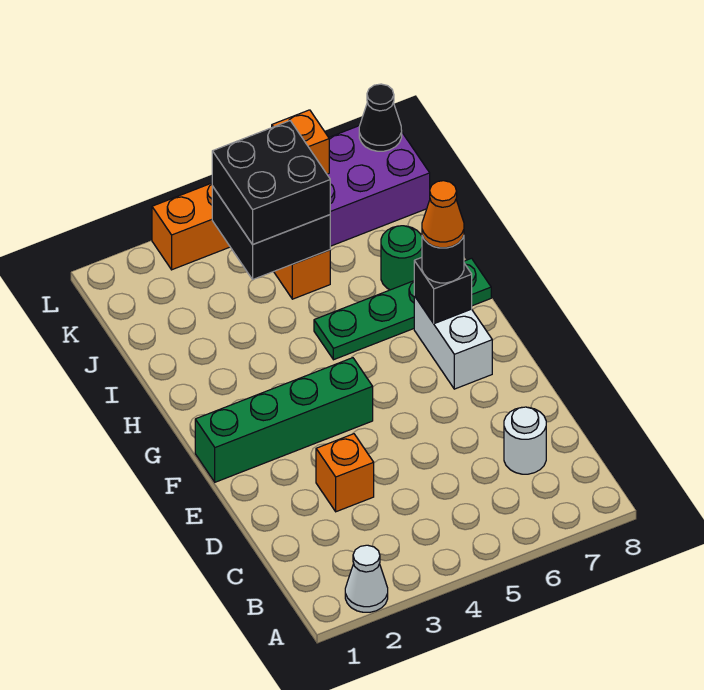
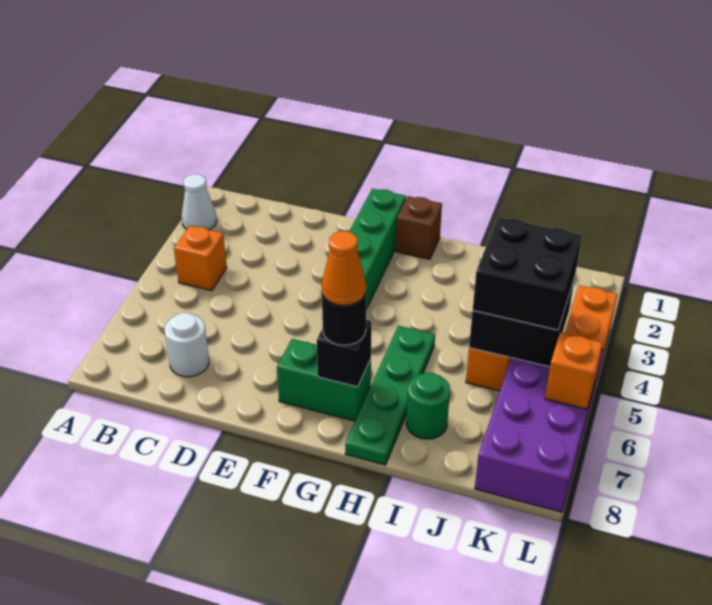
orange 1x1 brick [316,434,374,512] -> orange 1x1 brick moved to [174,226,227,291]
white 1x2 brick [414,296,492,389] -> green 1x2 brick [277,339,371,421]
none -> brown 1x1 brick [396,196,442,259]
black 1x1 cone [359,84,402,151] -> none

